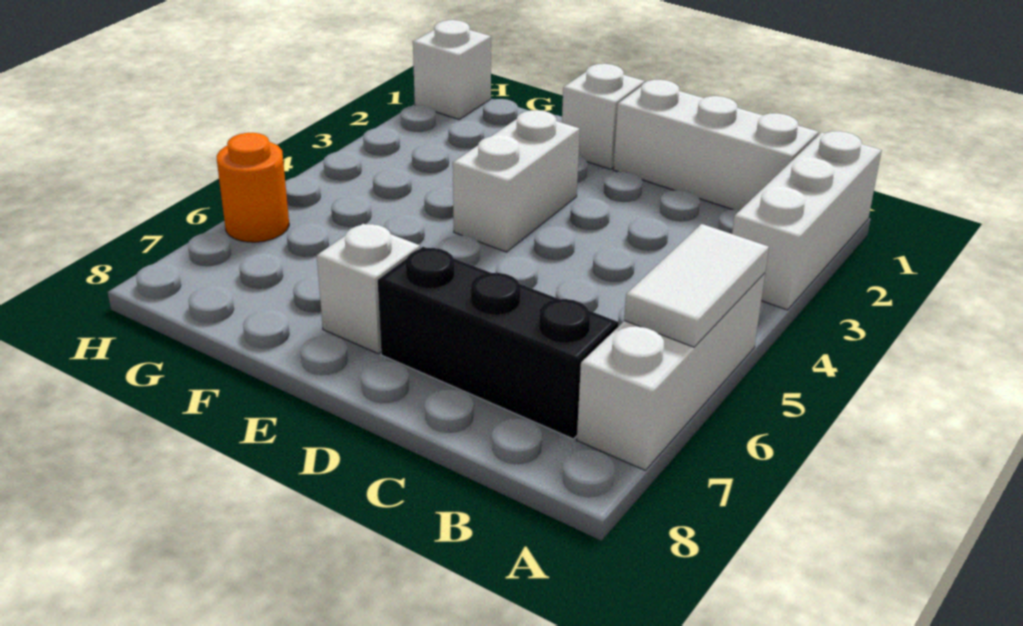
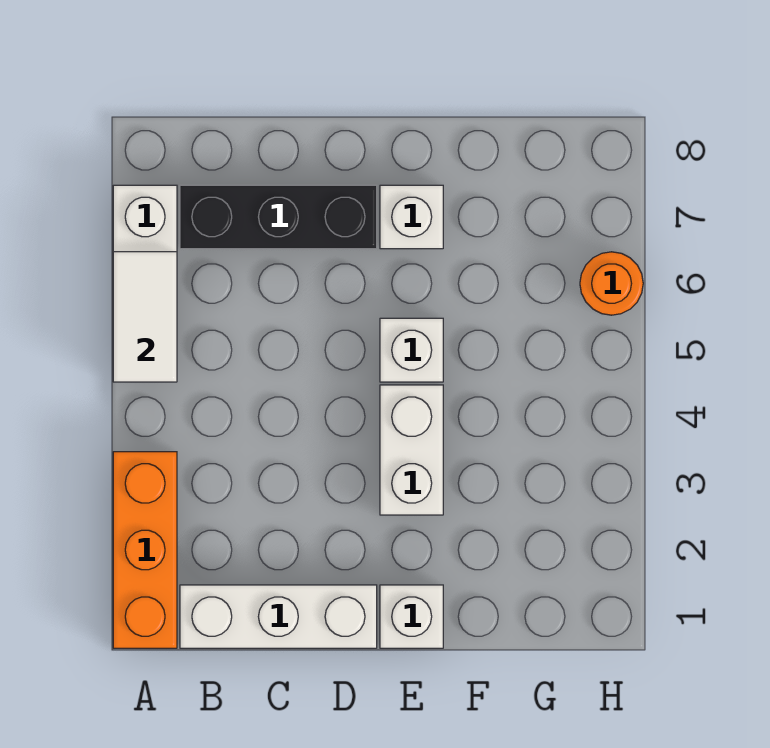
white 1x3 brick [732,131,882,310] -> orange 1x3 brick [113,452,177,648]
white 1x1 brick [413,20,491,119] -> white 1x1 brick moved to [380,318,443,382]

